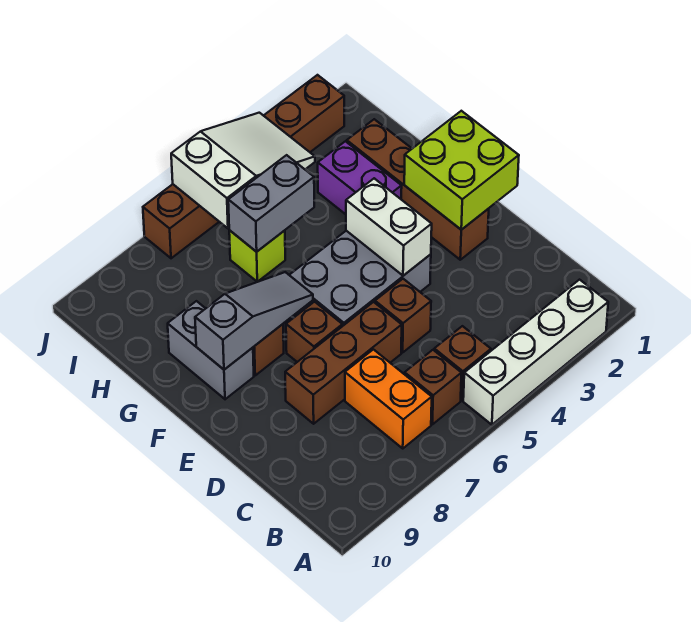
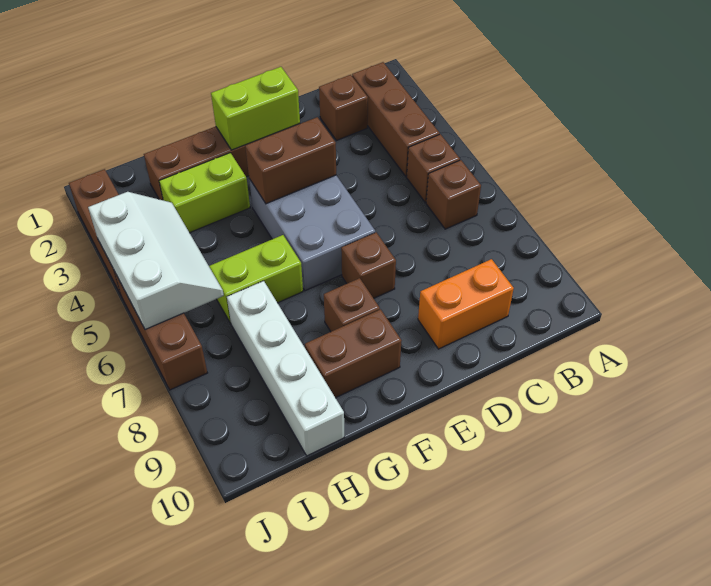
white 1x4 brick [463,280,608,425] -> white 1x4 brick moved to [227,281,345,456]
orange 1x2 brick [345,349,432,448] -> orange 1x2 brick moved to [418,259,514,349]
brown 1x1 brick [375,279,431,352] -> brown 1x1 brick moved to [319,75,368,140]
brown 1x3 brick [285,302,402,424] -> brown 1x3 brick moved to [352,62,440,176]
lime 2x2 brick [404,111,519,230] -> lime 1x2 brick [211,67,300,150]
white 1x2 brick [346,178,432,276] -> brown 1x2 brick [245,117,336,204]
grey 1x3 slope [195,272,313,370] -> none
grey 1x2 brick [168,301,254,399] -> brown 1x2 brick [305,309,402,398]
purple 1x2 brick [318,141,402,214] -> lime 1x2 brick [159,153,250,233]
grey 1x2 brick [228,155,314,252] -> none
lime 1x1 brick [229,230,285,282] -> lime 1x2 brick [209,235,303,323]
white 2x3 slope [171,113,315,228] -> white 2x3 slope turned to [88,192,224,330]

